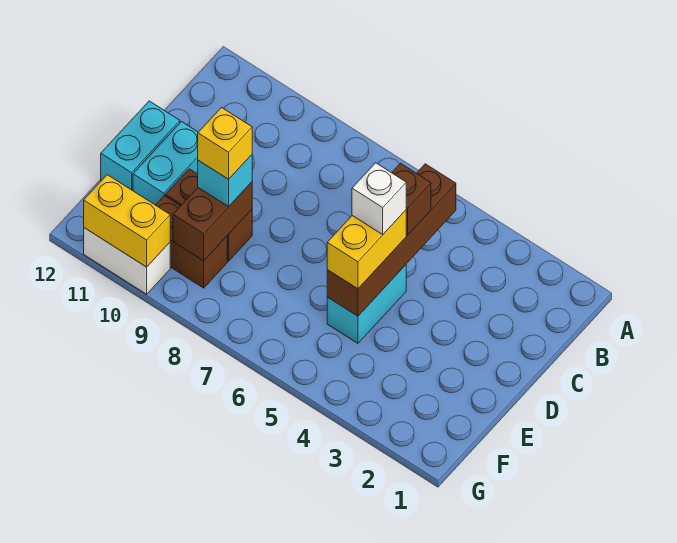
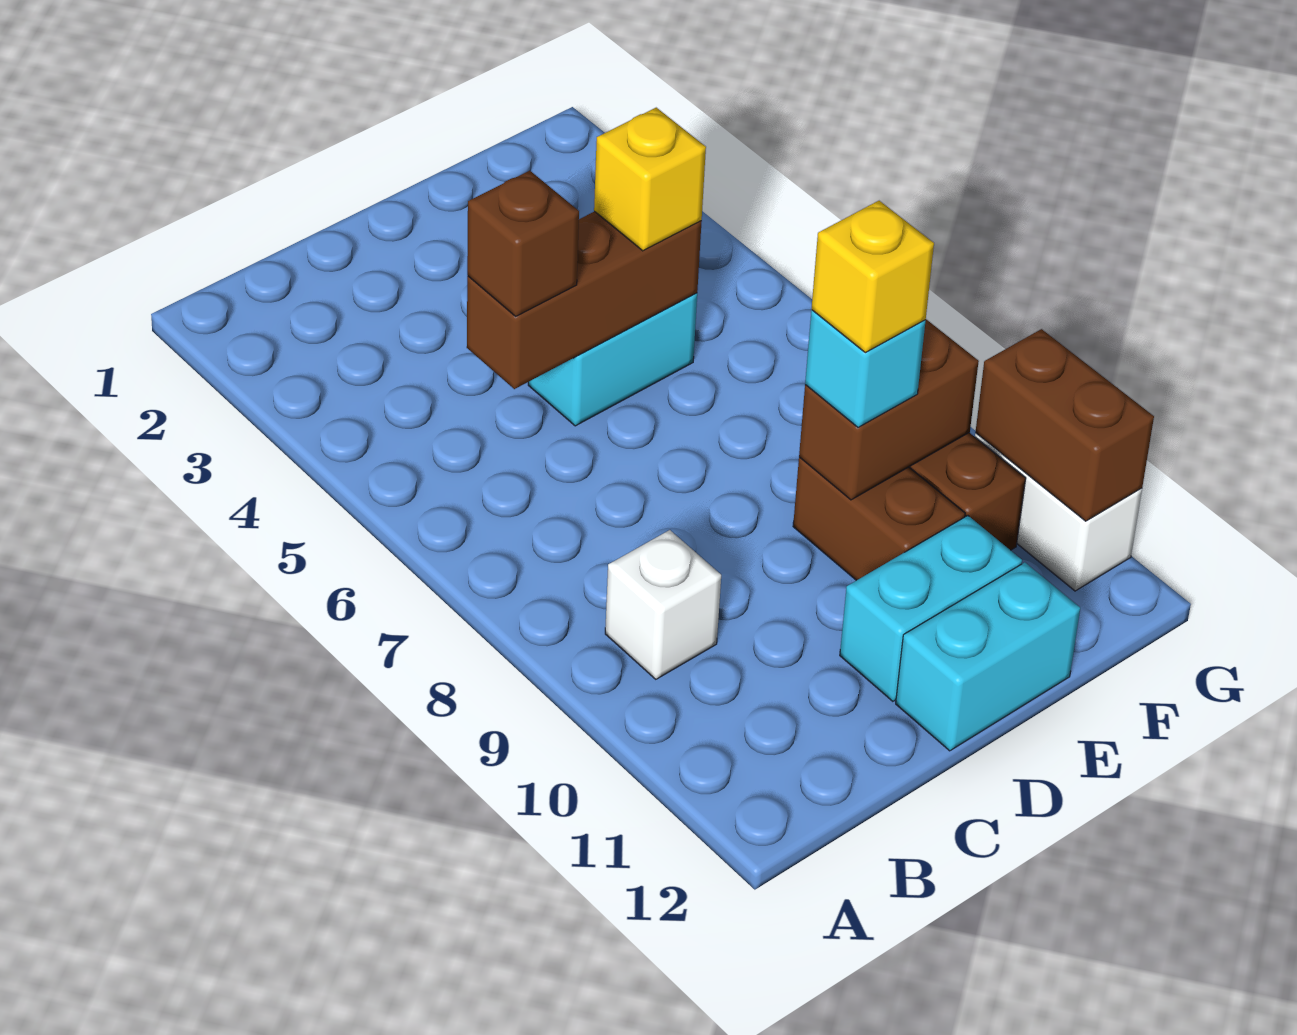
brown 1x4 brick [327,164,456,316] -> brown 1x3 brick [467,211,702,389]
yellow 1x2 brick [327,210,406,289] -> yellow 1x1 brick [594,108,706,251]
white 1x1 brick [352,163,406,234] -> white 1x1 brick moved to [605,530,721,679]
yellow 1x2 brick [84,175,170,267] -> brown 1x2 brick [975,329,1154,521]

